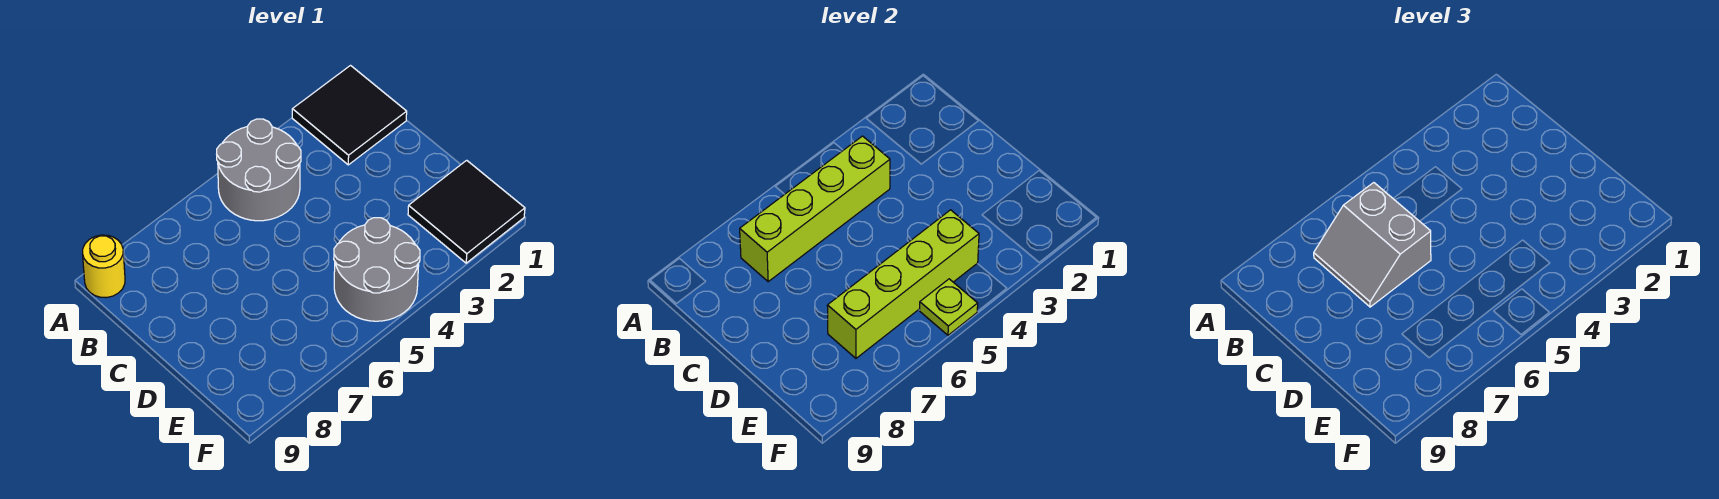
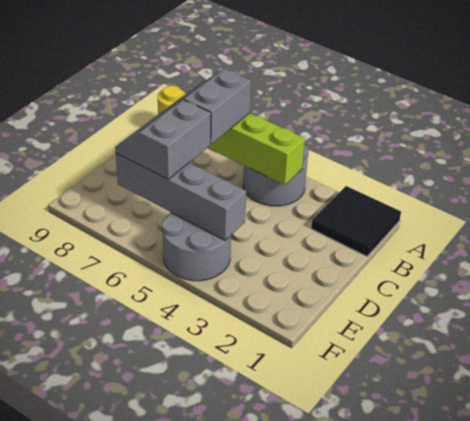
none -> grey 2x2 slope [115,100,211,179]
black 2x2 tile [408,160,525,263] -> none
lime 1x4 brick [827,210,979,358] -> grey 1x4 brick [116,153,246,240]
lime 1x1 plate [920,279,978,335] -> none

